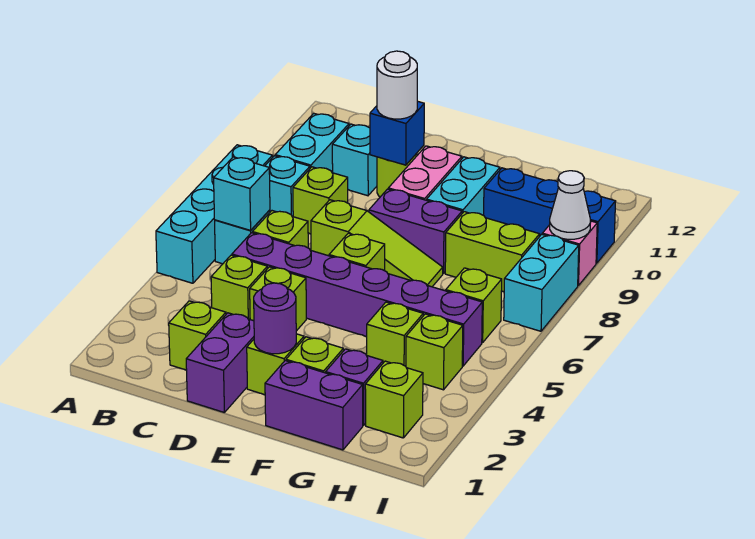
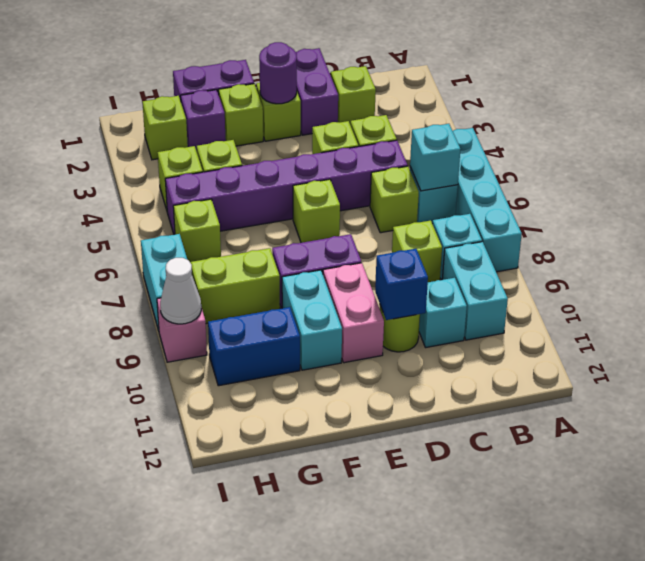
lime 1x3 slope [311,200,443,287] -> none
white 1x1 round brick [377,51,417,119] -> none
blue 1x3 brick [484,168,616,263] -> blue 1x2 brick [208,307,300,386]

